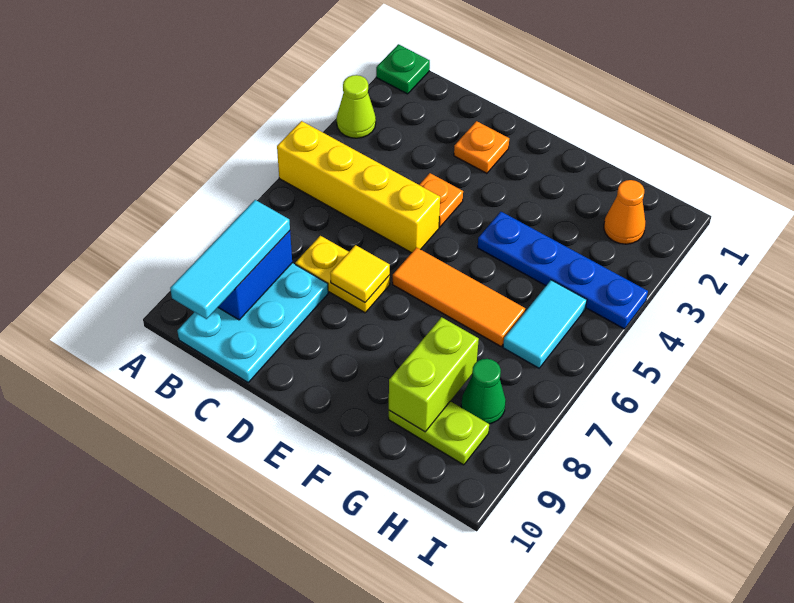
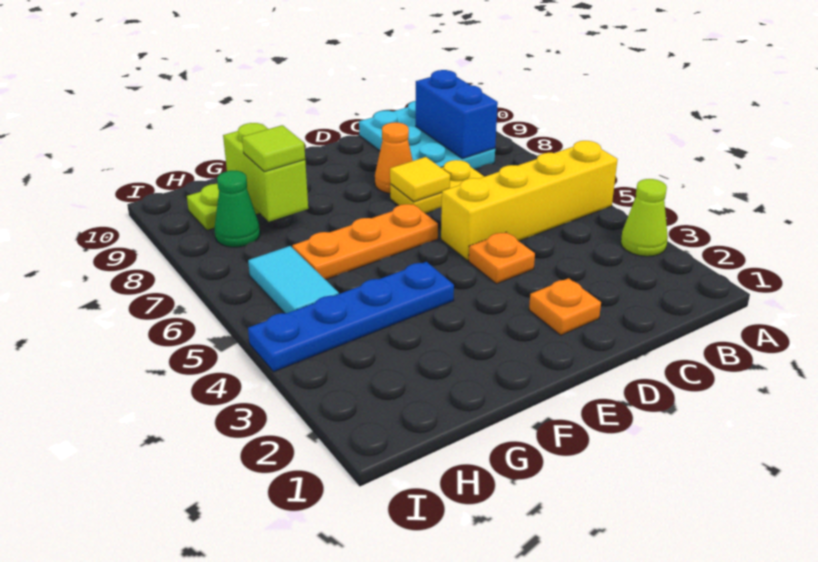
green 1x1 plate [376,44,430,94] -> none
cyan 1x3 tile [170,200,290,319] -> none
orange 1x3 tile [393,247,525,346] -> orange 1x3 plate [292,204,438,280]
none -> lime 1x1 tile [242,125,305,172]
orange 1x1 cone [604,180,645,244] -> orange 1x1 cone moved to [375,122,413,193]

